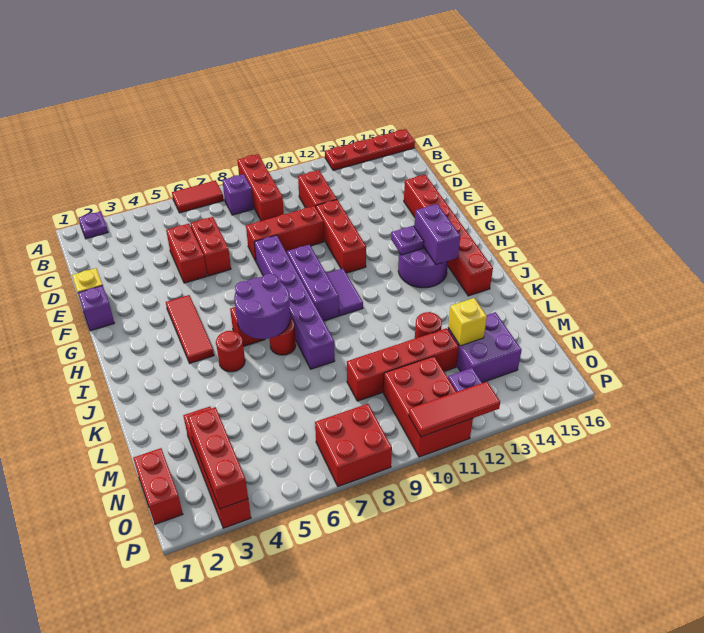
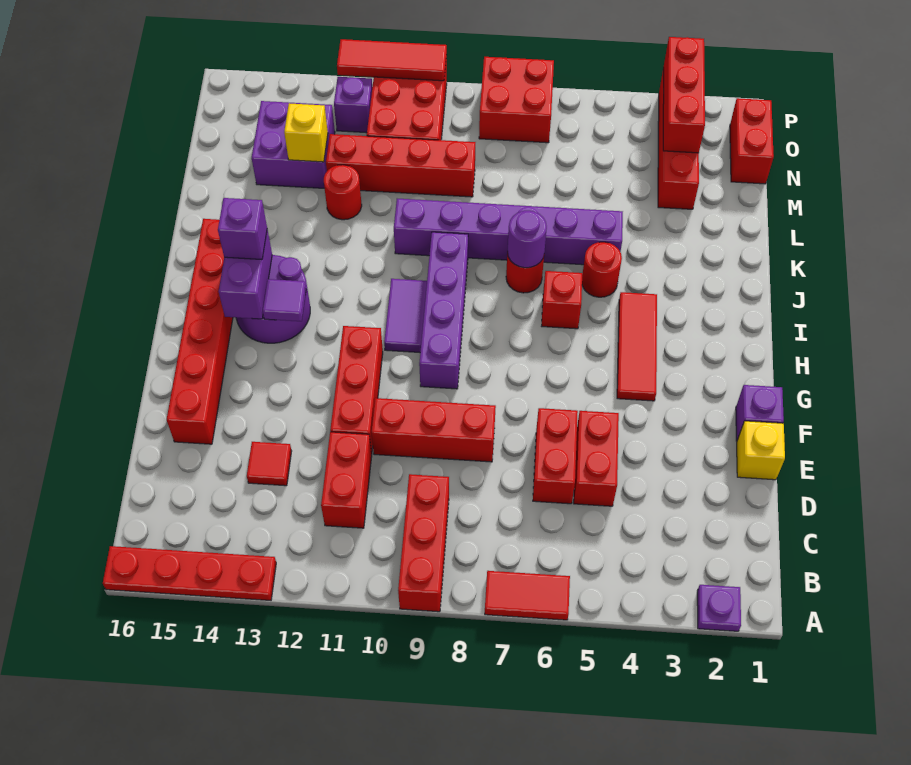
purple 1x1 brick [222,174,253,215] -> purple 1x1 brick moved to [218,198,267,260]
none -> red 1x1 tile [247,442,292,486]
purple 1x6 brick [254,235,335,369] -> purple 1x6 brick turned to [394,199,623,265]
purple 1x3 brick [287,245,339,321] -> purple 1x4 brick [419,232,468,389]
purple 1x1 plate [391,226,424,255] -> purple 1x1 tile [263,279,306,321]
purple 2x2 round brick [234,274,290,339] -> purple 1x1 round brick [507,211,547,268]

